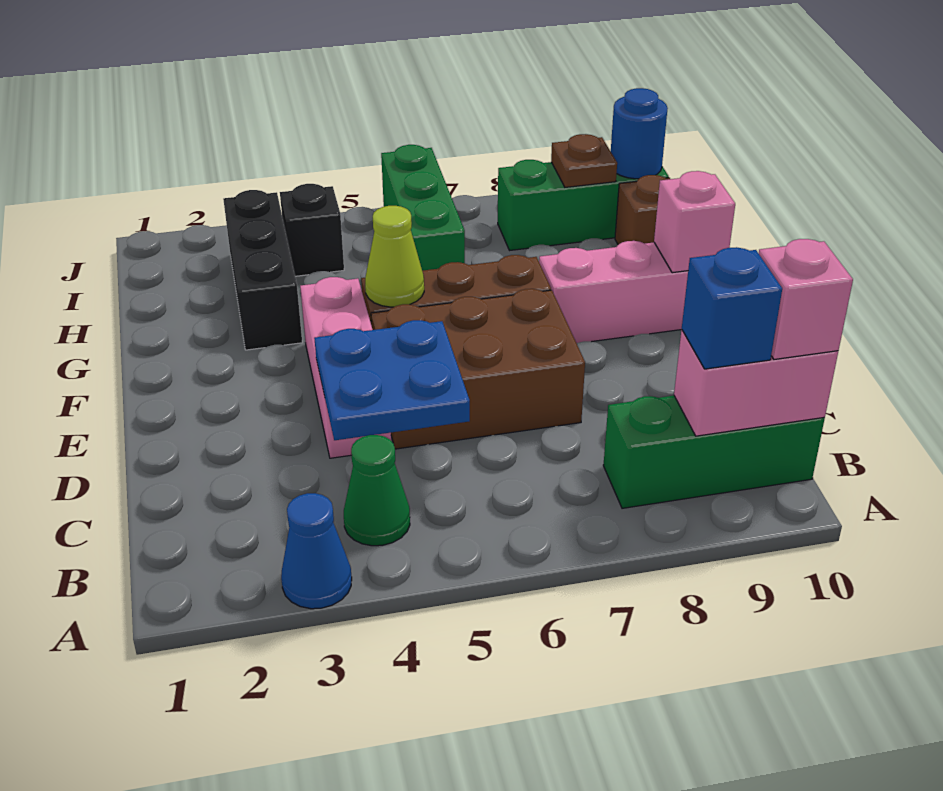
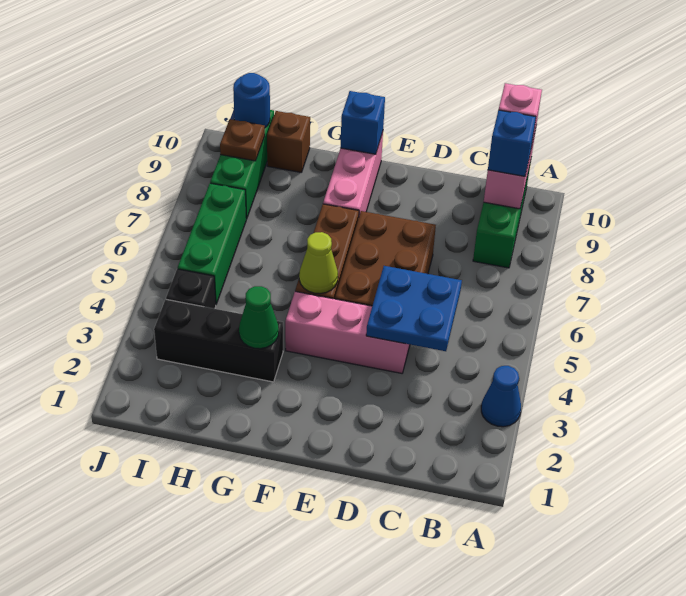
green 1x1 cone [344,435,410,546] -> green 1x1 cone moved to [239,286,279,349]
pink 1x1 brick [654,171,735,273] -> blue 1x1 brick [340,91,385,154]
green 1x3 brick [381,145,465,271] -> green 1x3 brick turned to [178,183,246,304]

